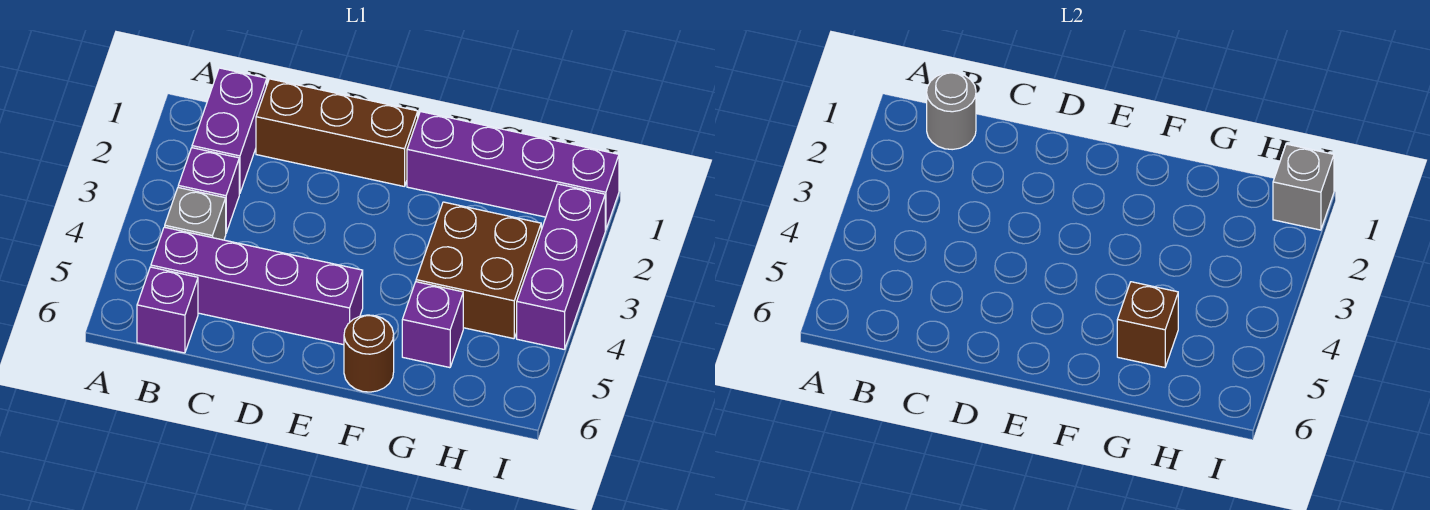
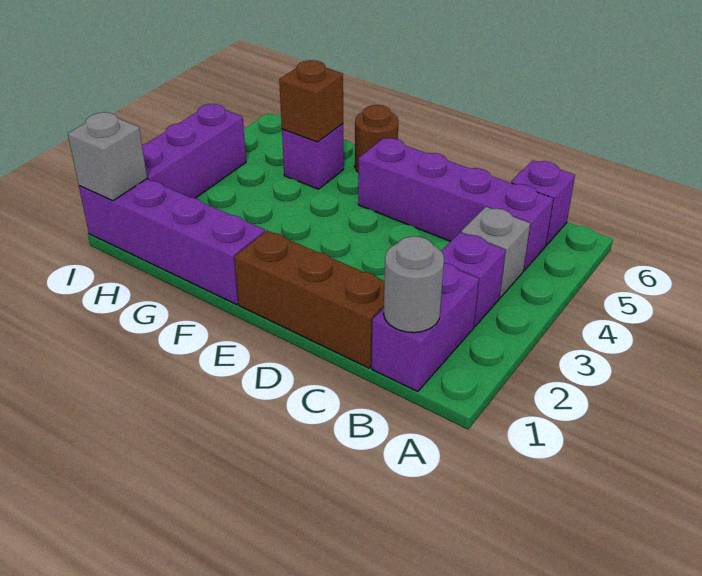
brown 2x2 brick [416,202,541,339] -> none

